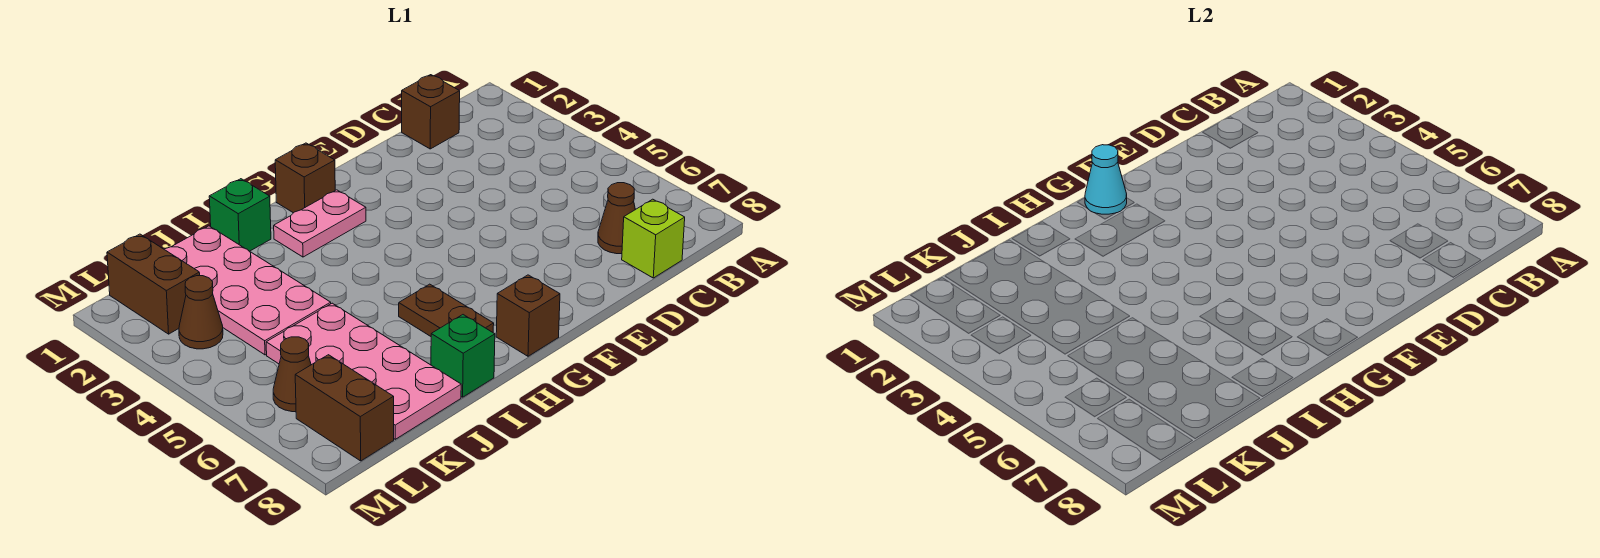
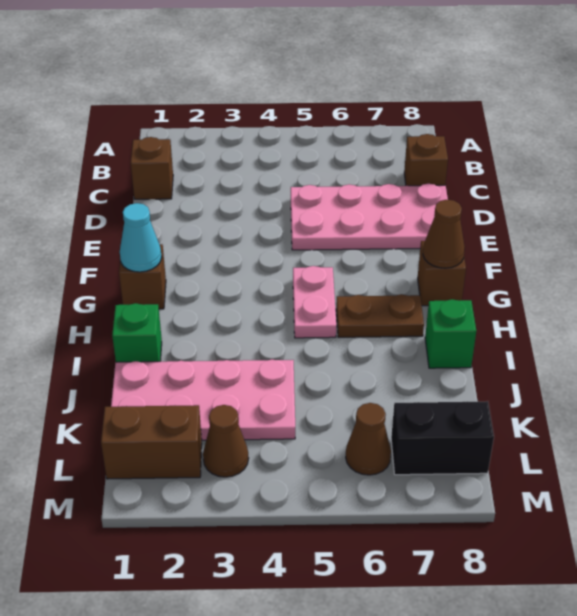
brown 1x1 cone [598,183,635,254] -> brown 1x1 cone moved to [423,200,465,268]
lime 1x1 brick [622,199,685,278] -> brown 1x1 brick [404,134,448,186]
pink 1x2 plate [274,190,366,257] -> pink 1x2 plate moved to [293,266,336,338]
pink 2x4 plate [266,303,461,439] -> pink 2x4 plate moved to [291,184,448,250]
brown 1x2 brick [295,355,394,461] -> black 1x2 brick [391,401,494,475]

